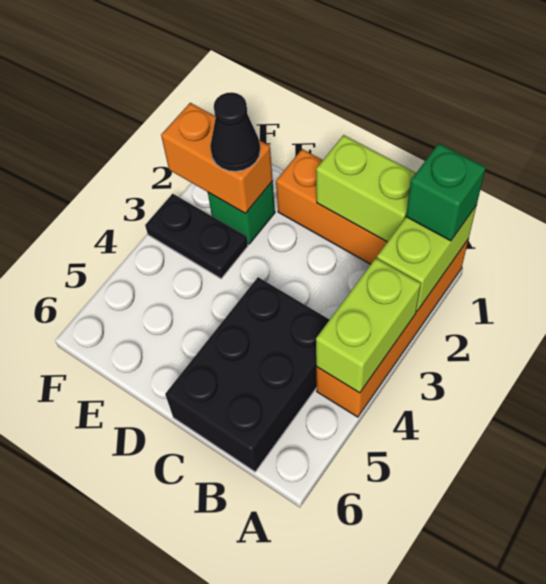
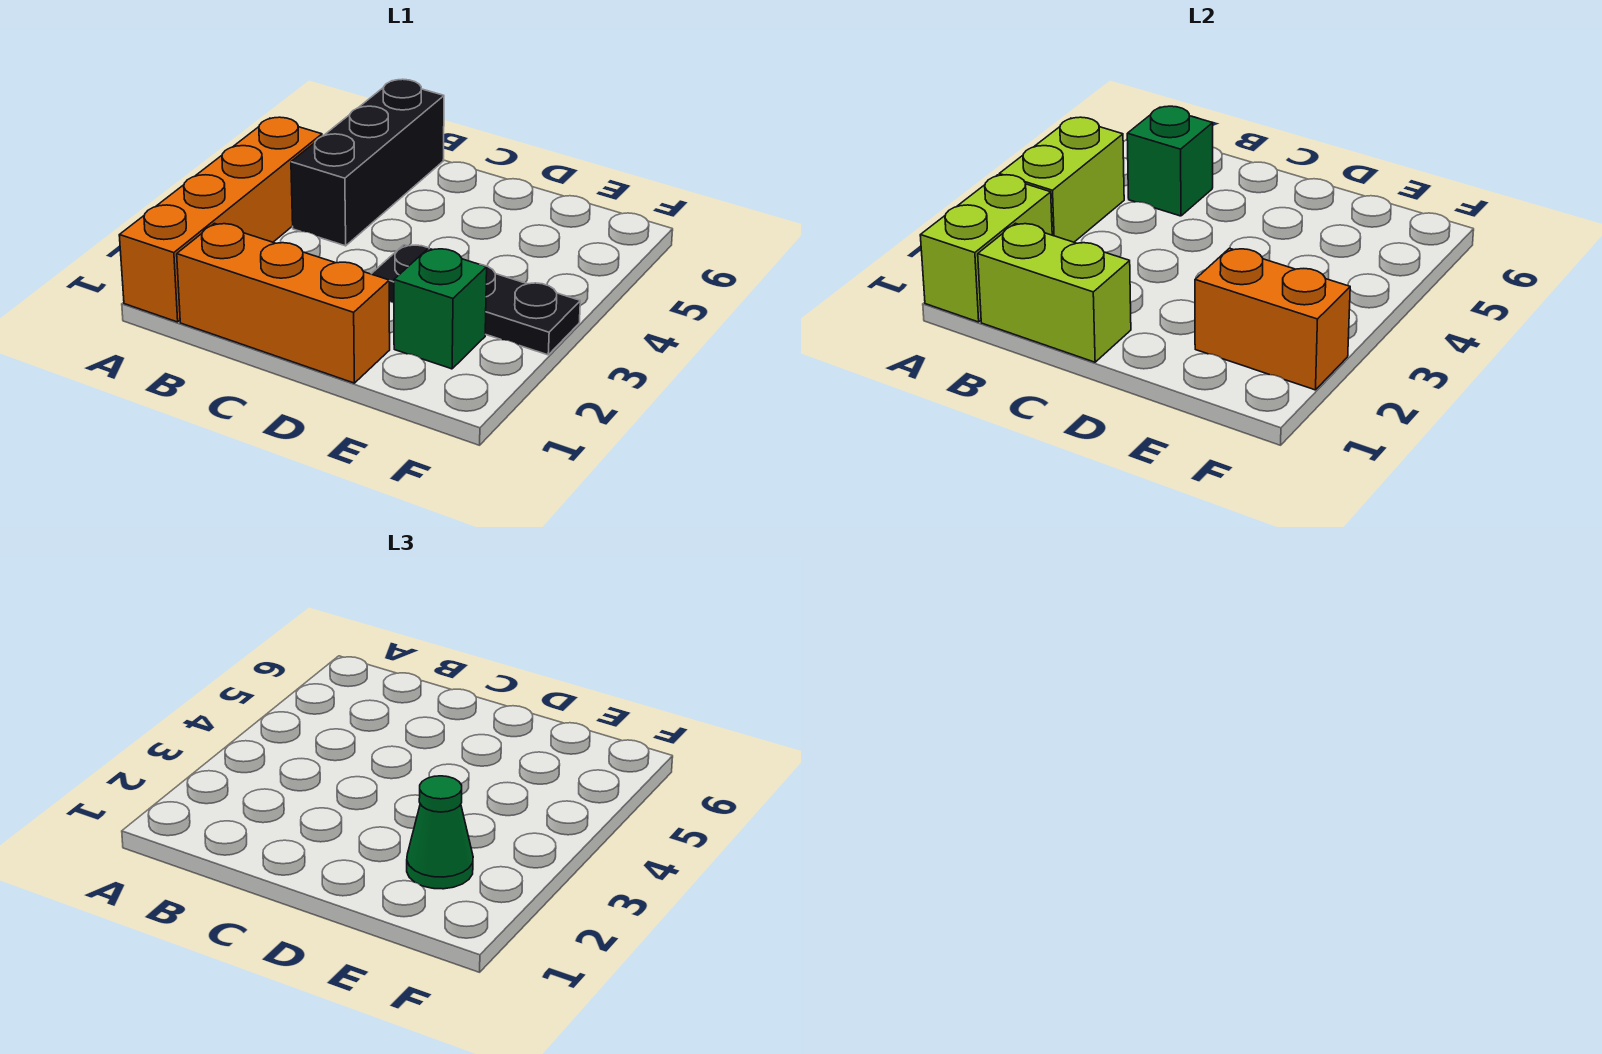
green 1x1 brick [406,144,486,241] -> green 1x1 brick moved to [1127,106,1213,216]
black 2x3 brick [165,277,330,472] -> black 1x3 brick [291,79,444,246]
black 1x1 cone [210,92,260,171] -> green 1x1 cone [407,776,473,889]
black 1x2 plate [145,194,248,279] -> black 1x3 plate [372,245,580,355]

